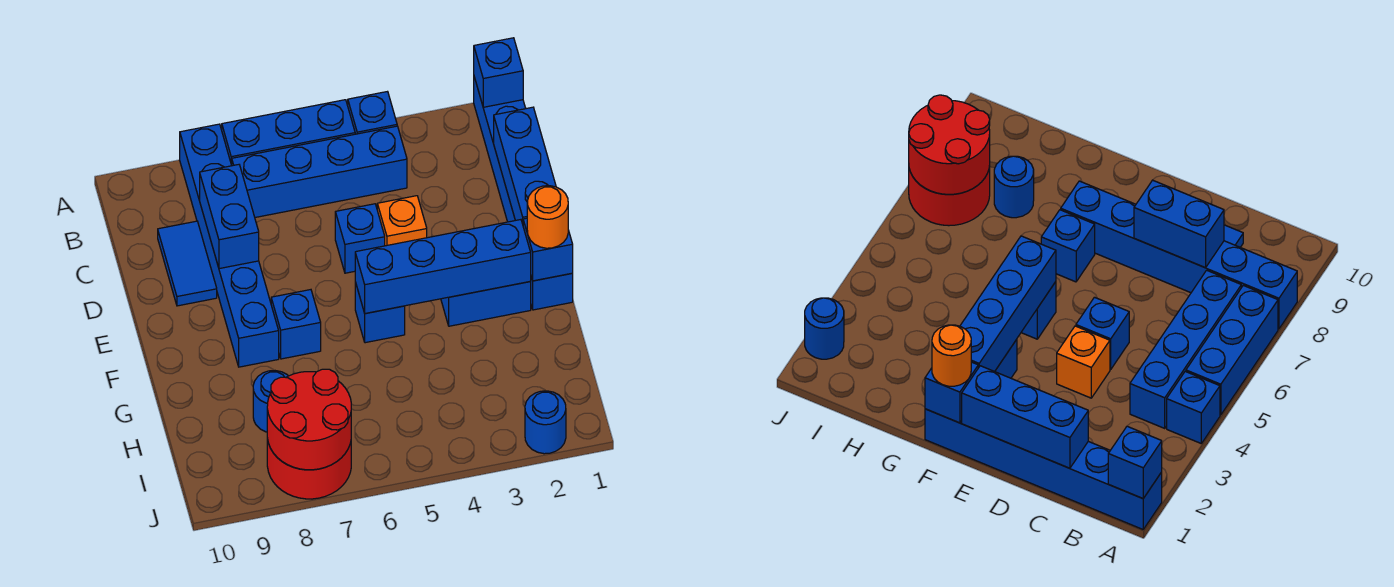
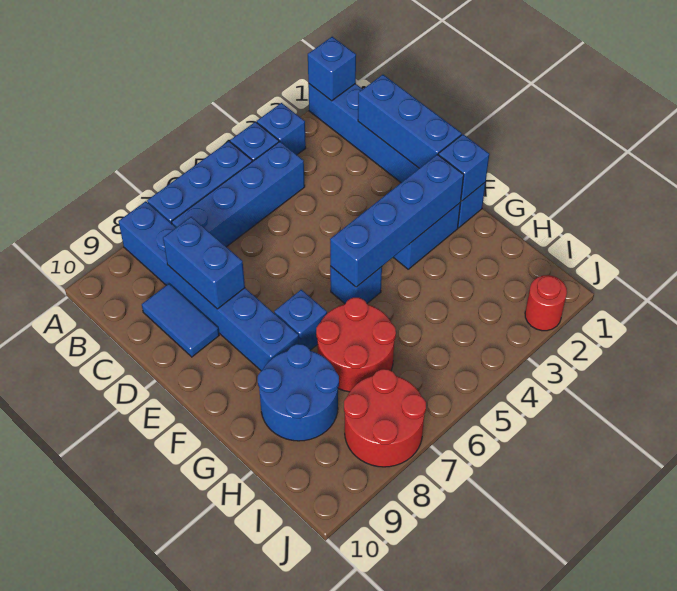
orange 1x1 brick [377,196,427,246] -> none
blue 1x1 brick [335,204,385,273] -> blue 1x1 brick moved to [257,103,306,155]
orange 1x1 round brick [527,186,568,248] -> none
blue 1x1 round brick [253,371,288,432] -> blue 2x2 round brick [258,344,339,441]
red 2x2 round brick [267,369,351,470] -> red 2x2 round brick moved to [316,298,396,392]
blue 1x1 round brick [525,391,566,454] -> red 1x1 round brick [525,275,567,331]

